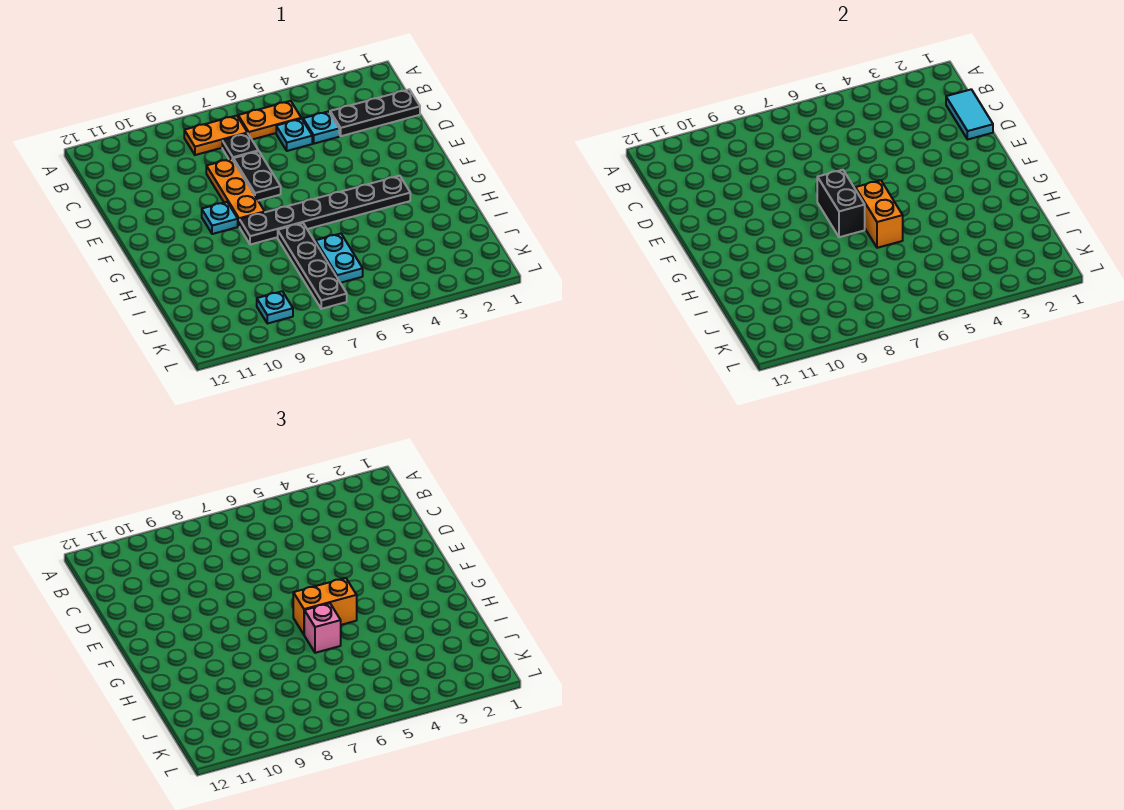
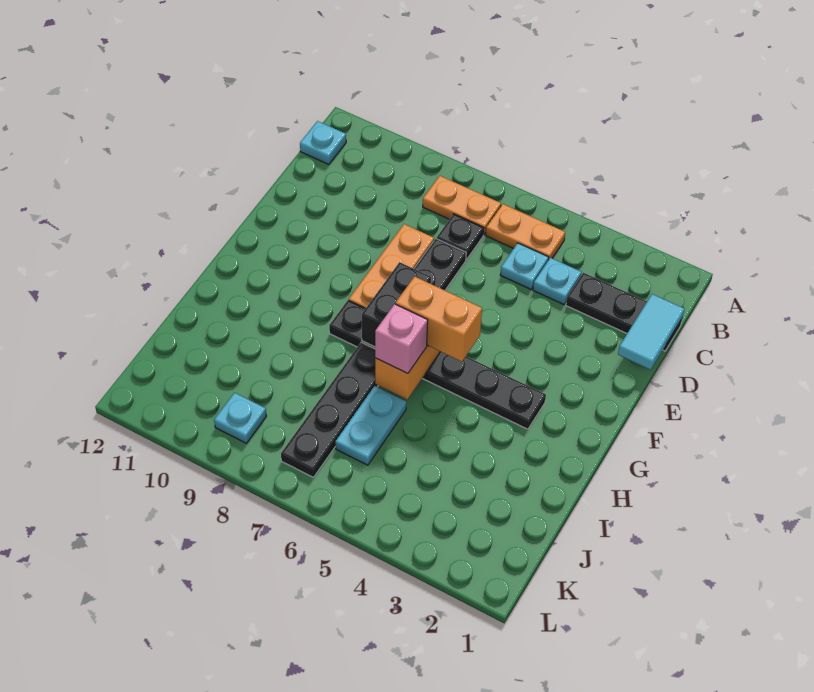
cyan 1x1 plate [202,202,238,234] -> cyan 1x1 plate moved to [300,121,346,165]

